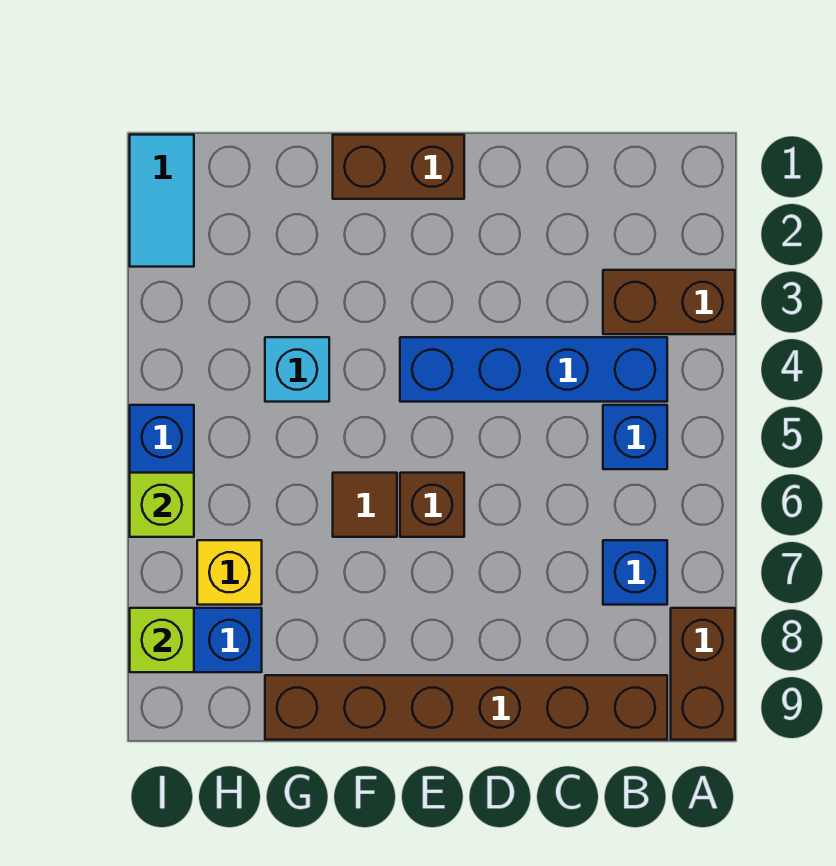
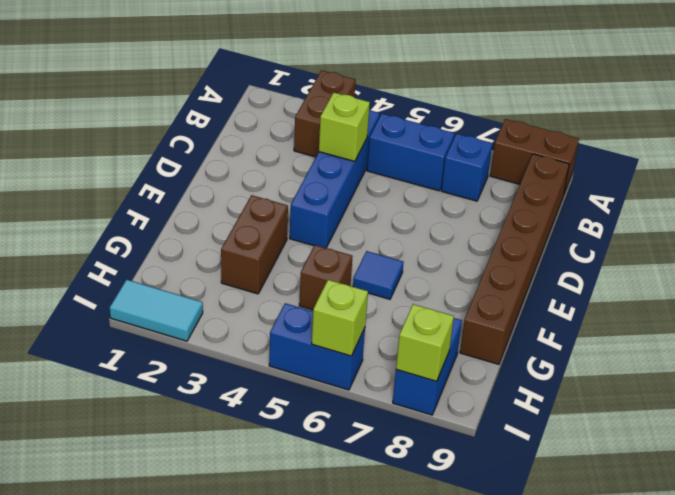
blue 1x1 brick [603,405,667,469] -> blue 1x2 brick [367,114,455,191]
none -> lime 1x1 brick [319,93,370,161]
brown 1x2 brick [333,135,464,199] -> brown 1x2 brick moved to [221,195,288,294]
brown 1x1 brick [400,473,464,537] -> brown 1x1 brick moved to [299,245,353,310]
brown 1x1 tile [333,473,397,537] -> blue 1x1 tile [353,251,404,299]
cyan 1x1 brick [265,337,329,402] -> none
yellow 1x1 brick [197,540,262,605] -> none

